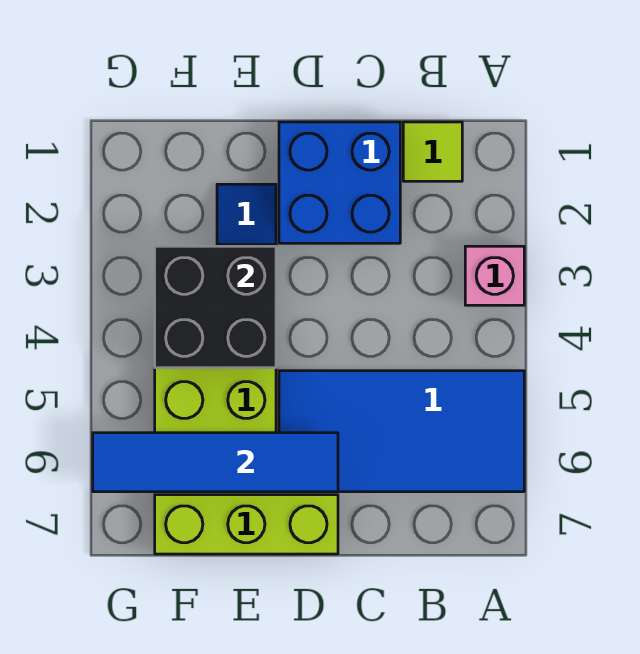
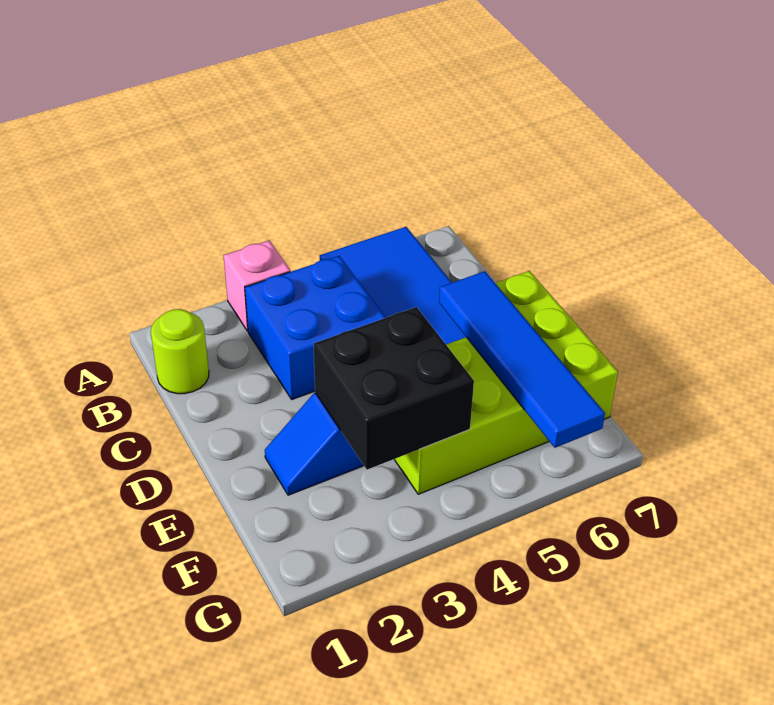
lime 1x1 tile [403,122,462,181] -> lime 1x1 round brick [151,309,209,394]
blue 2x2 brick [279,122,400,243] -> blue 2x2 brick moved to [245,256,386,399]

